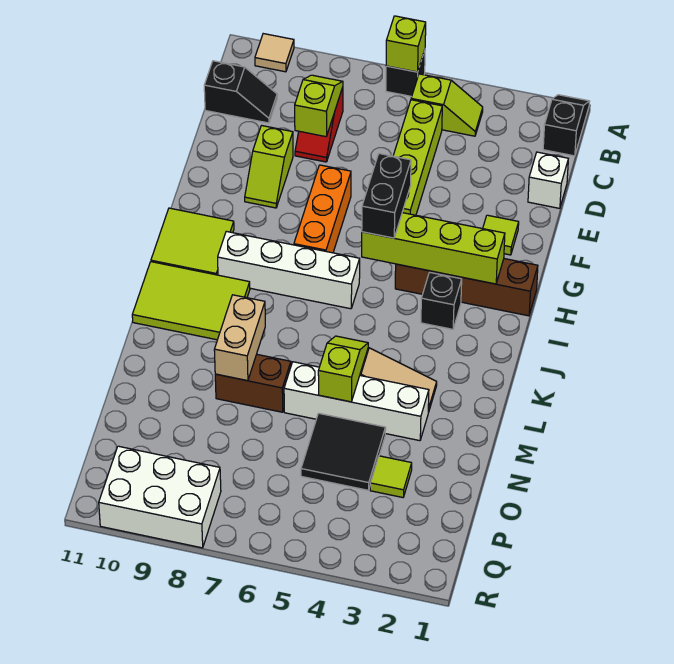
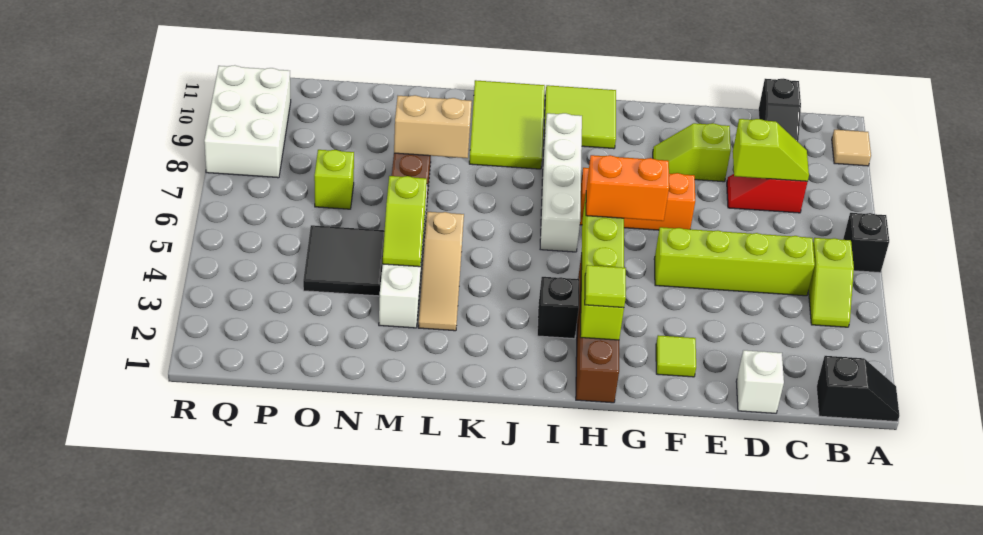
lime 1x1 brick [386,16,426,72] -> lime 1x1 brick moved to [314,150,354,209]
black 1x2 brick [362,154,411,238] -> orange 1x2 brick [586,155,669,221]
lime 1x2 slope [318,336,368,402] -> lime 1x2 slope turned to [383,176,427,267]
lime 1x1 tile [370,456,412,497] -> lime 1x1 tile moved to [585,265,626,308]

